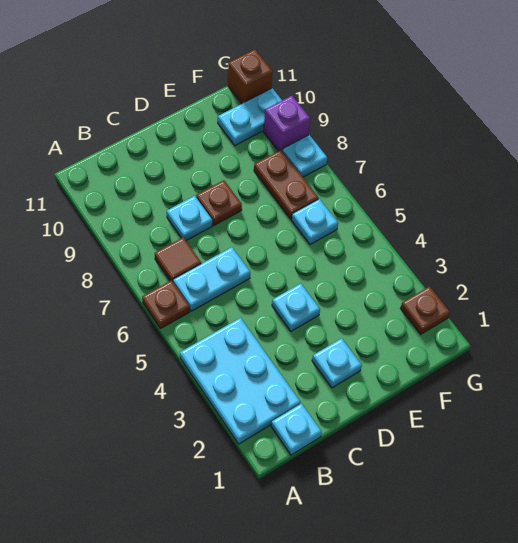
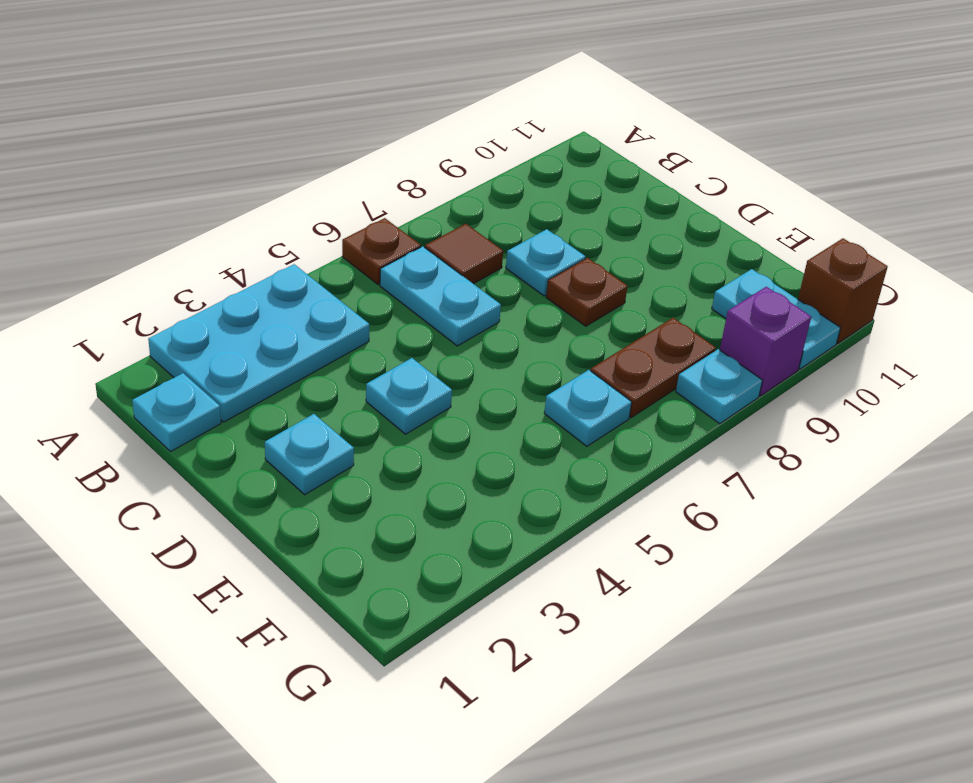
brown 1x1 plate [401,286,450,334] -> none

